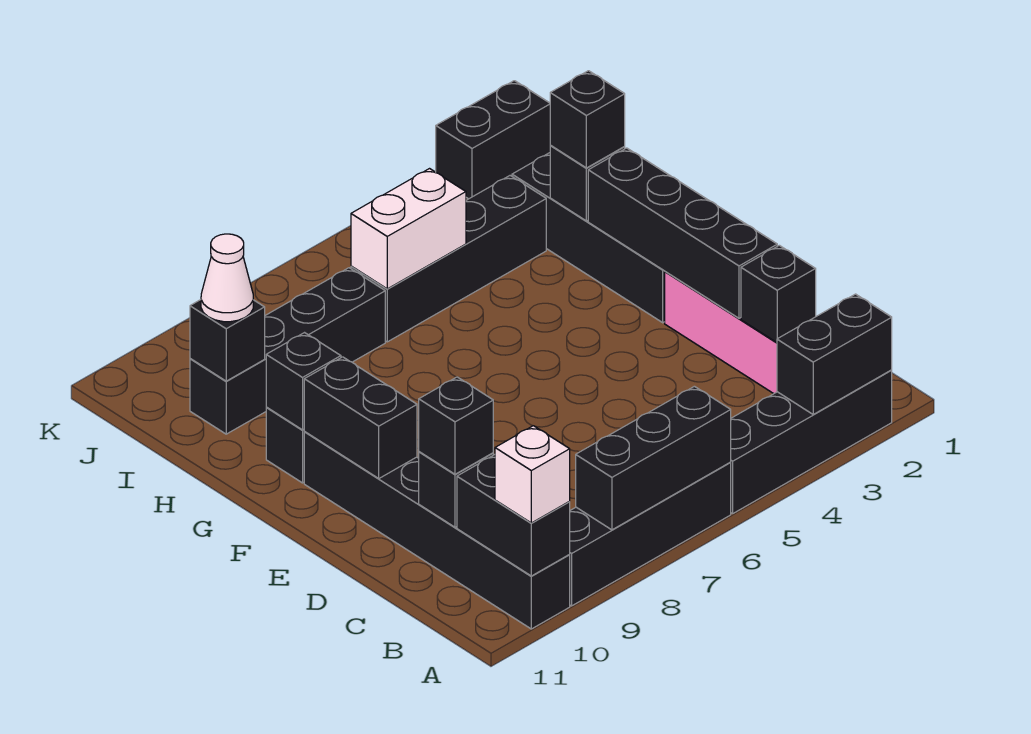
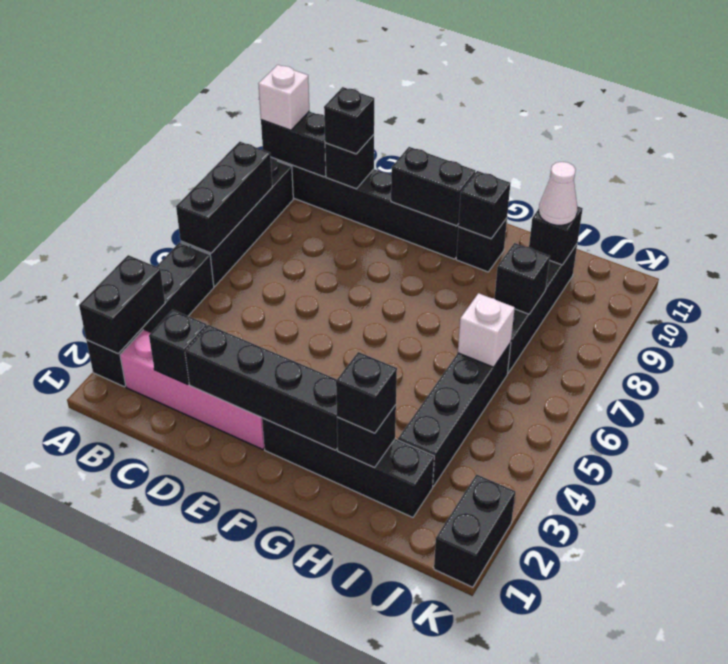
white 1x2 brick [351,169,466,289] -> white 1x1 brick [458,293,515,367]
none -> black 1x1 brick [494,243,550,314]

